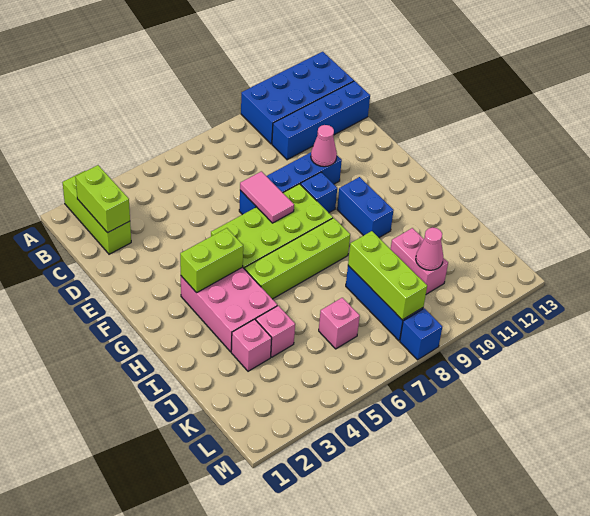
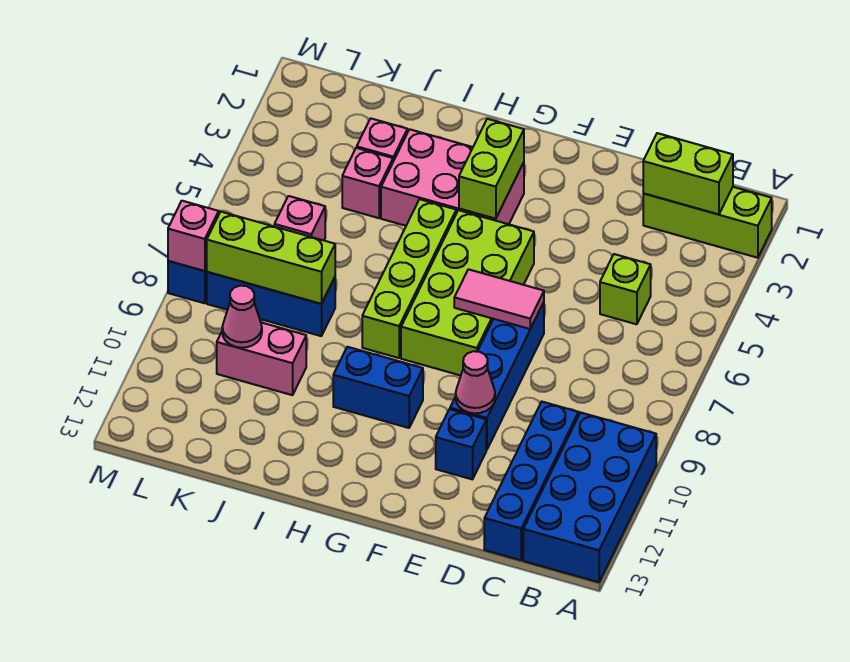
none -> lime 1x1 brick [600,254,651,324]
blue 1x1 brick [301,172,337,213] -> blue 1x1 brick moved to [436,409,486,479]
none -> pink 1x1 brick [168,201,219,271]

